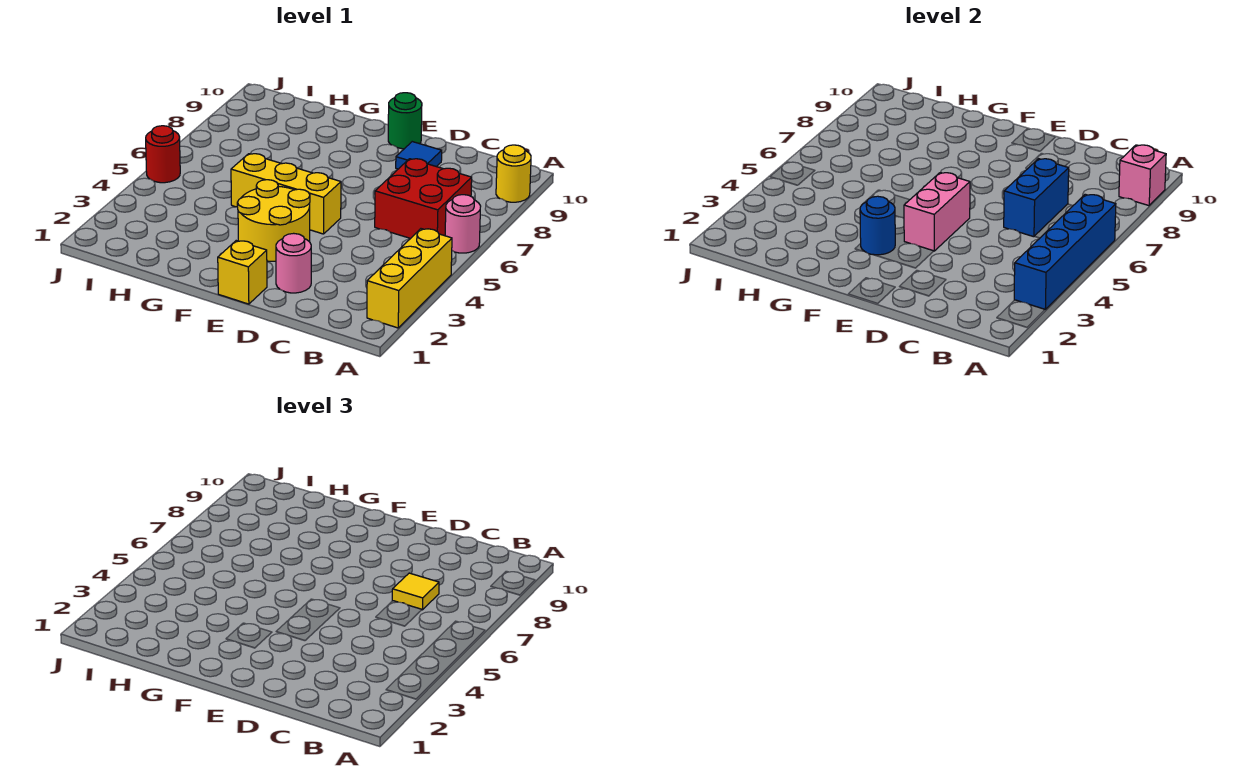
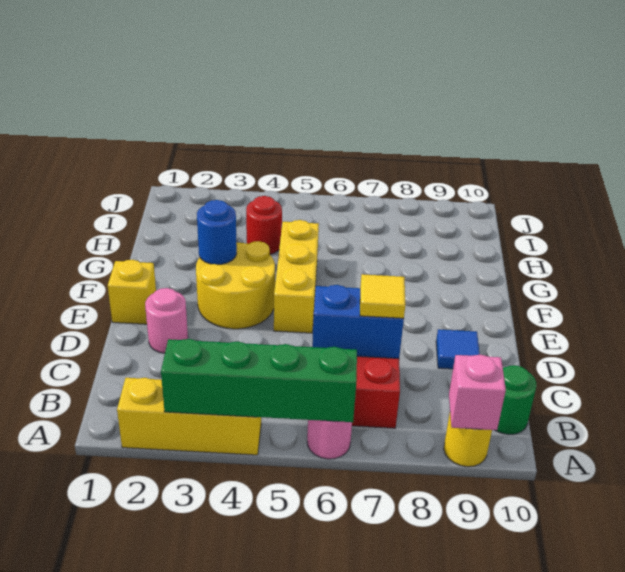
blue 1x4 brick [1014,194,1116,309] -> green 1x4 brick [161,339,357,422]
pink 1x2 brick [904,173,970,251] -> none
green 1x1 round brick [388,93,422,149] -> green 1x1 round brick moved to [495,365,536,435]
red 1x1 round brick [146,126,180,183] -> red 1x1 round brick moved to [246,196,282,254]

